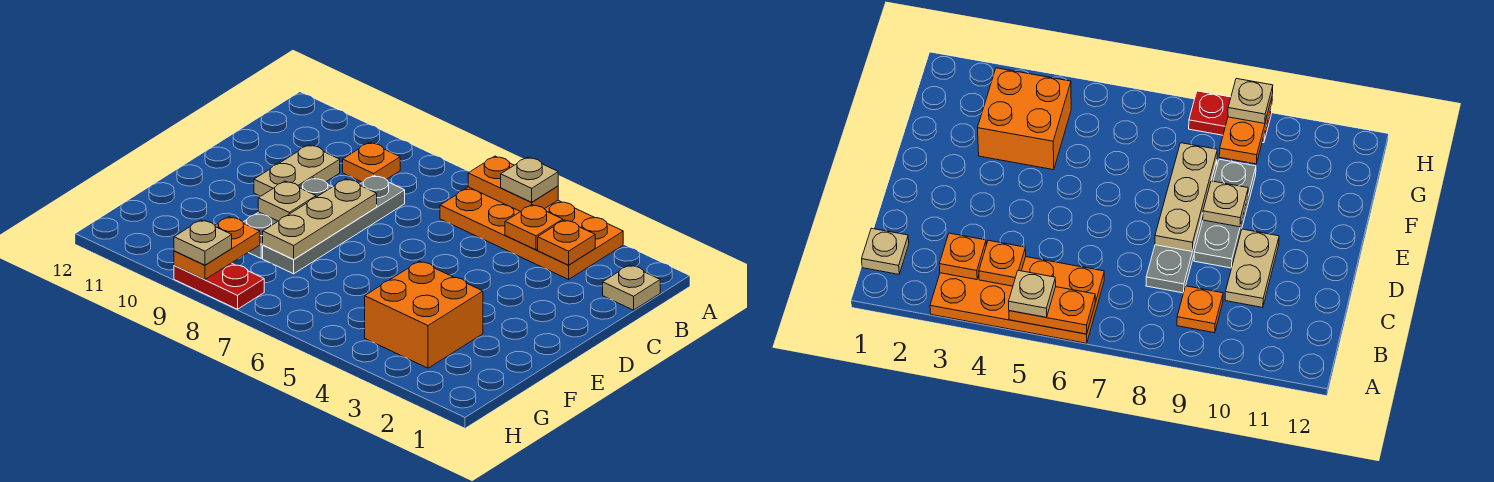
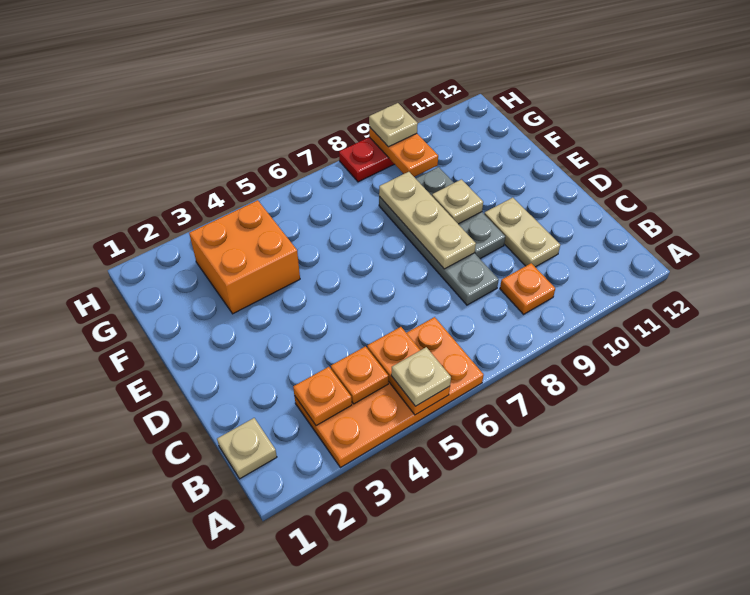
orange 1x2 plate [468,156,558,212] -> orange 1x2 plate turned to [367,327,450,415]

